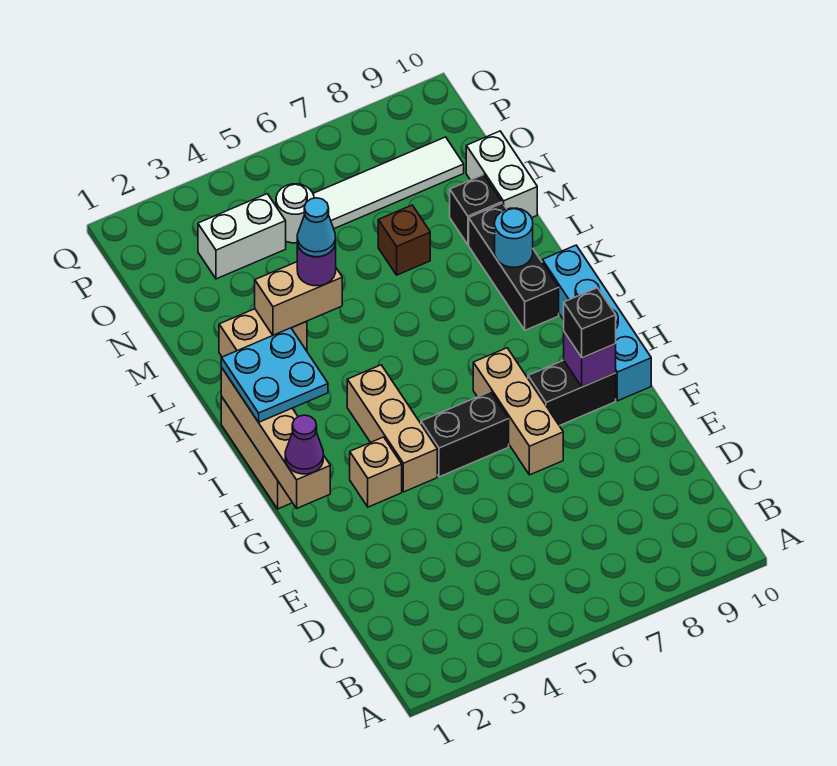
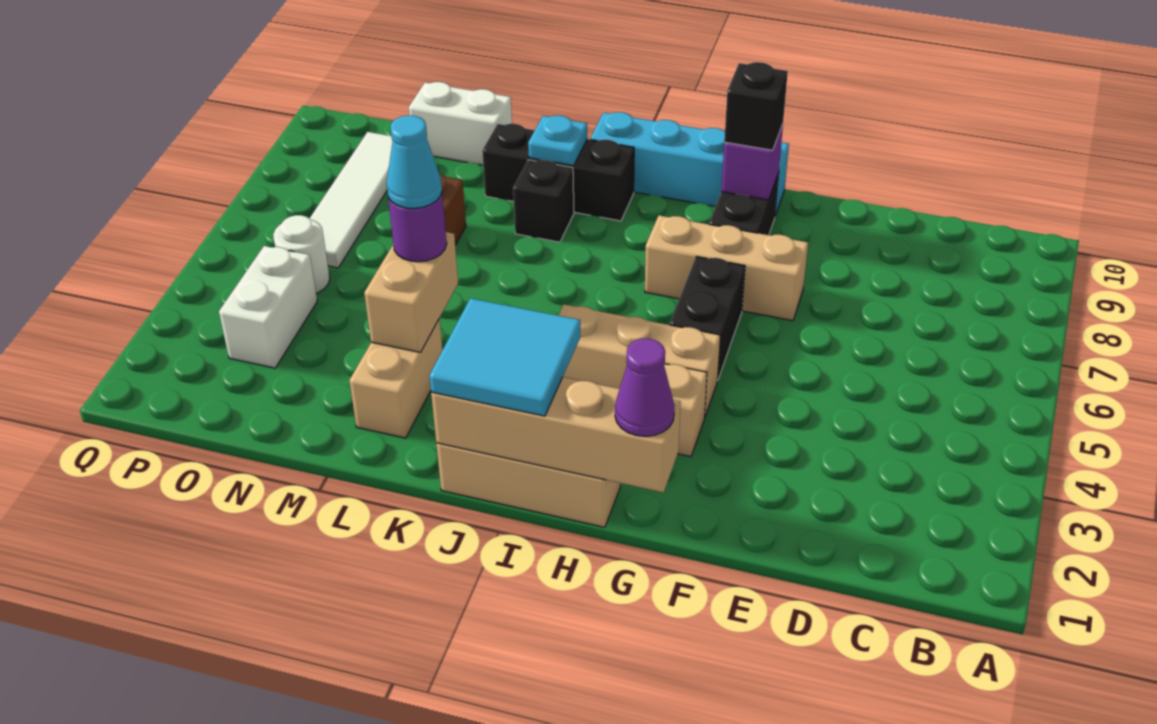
cyan 2x2 plate [221,328,328,422] -> cyan 2x2 tile [429,298,581,416]
cyan 1x1 round brick [495,208,533,267] -> cyan 1x1 plate [528,115,587,166]
black 1x1 brick [450,175,502,245] -> black 1x1 brick moved to [513,160,574,242]

